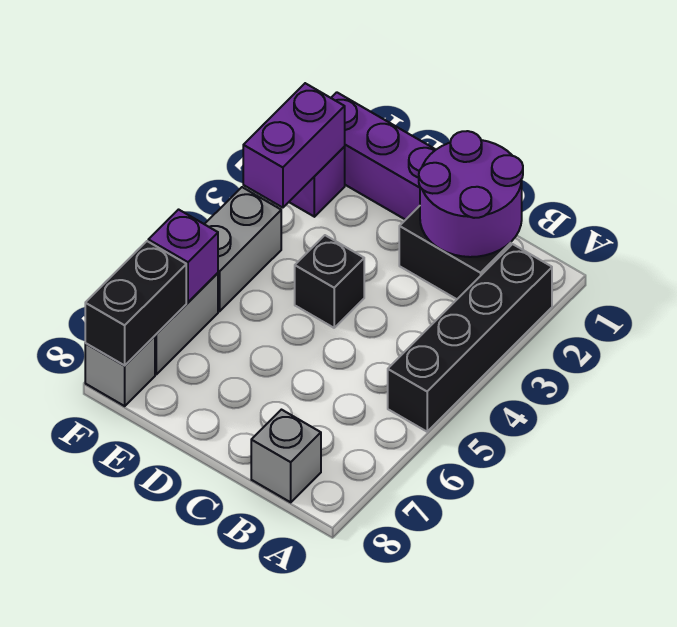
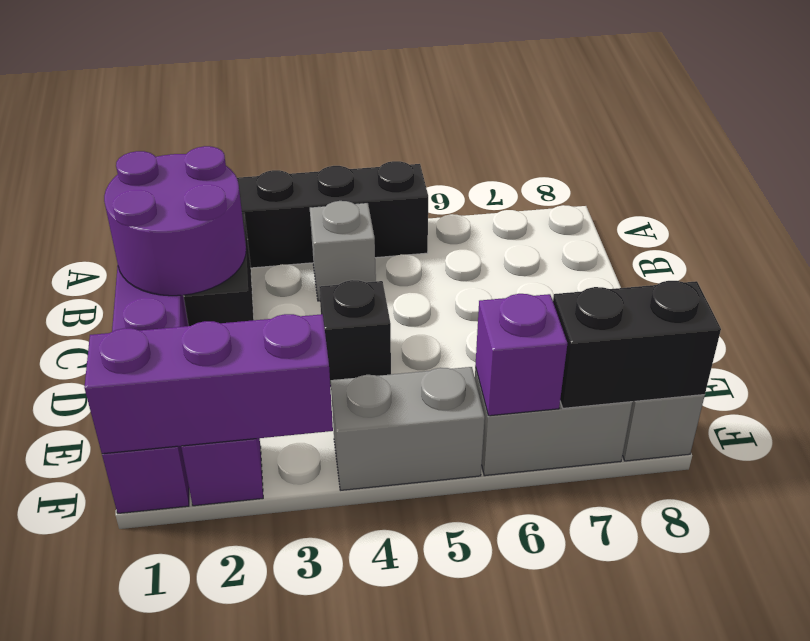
grey 1x1 brick [251,410,321,502] -> grey 1x1 brick moved to [310,201,376,301]
purple 1x2 brick [243,83,345,208] -> purple 1x3 brick [84,314,333,454]

